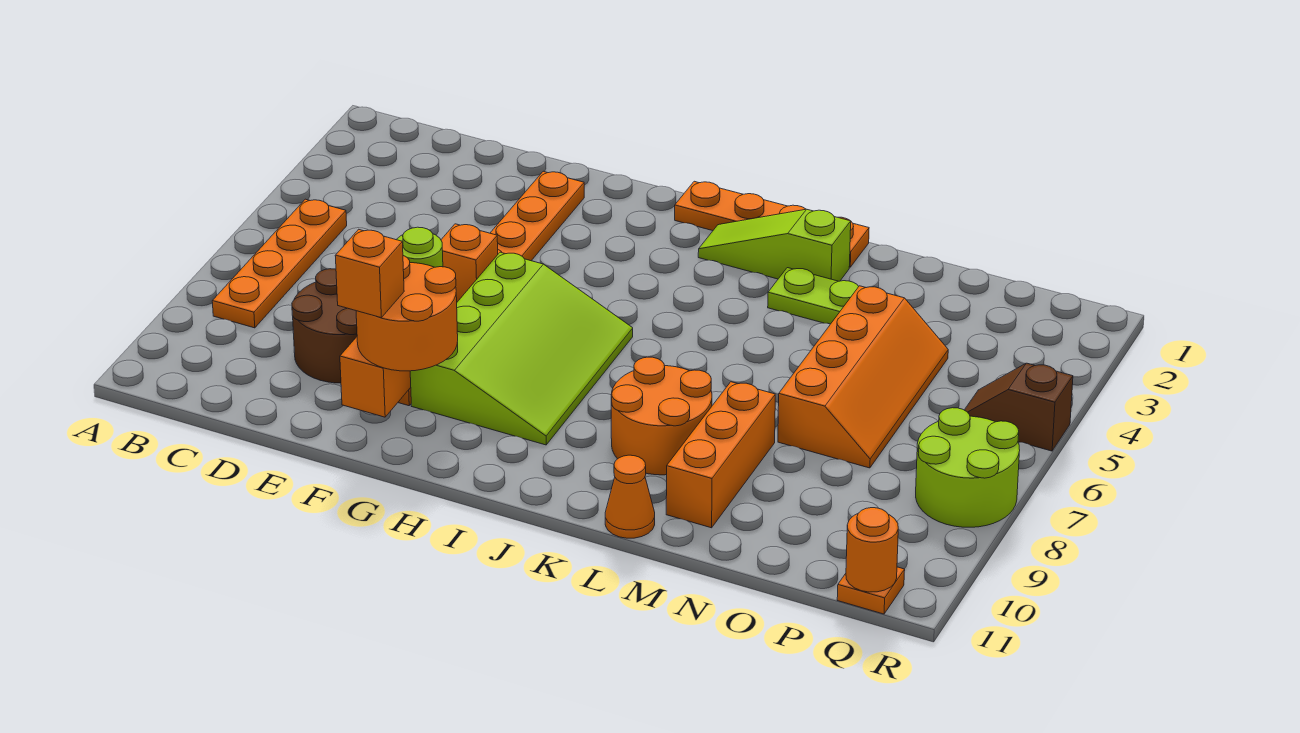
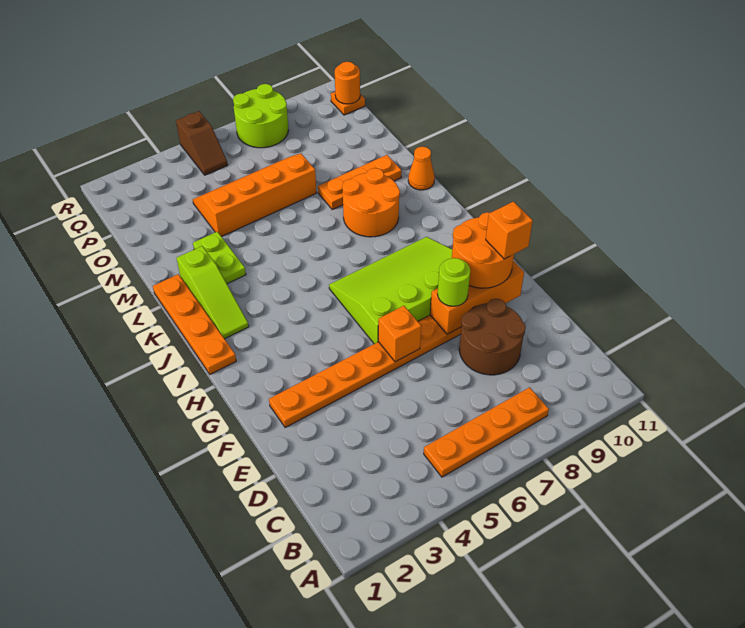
orange 1x3 brick [666,382,775,528] -> orange 1x3 plate [318,155,402,209]

